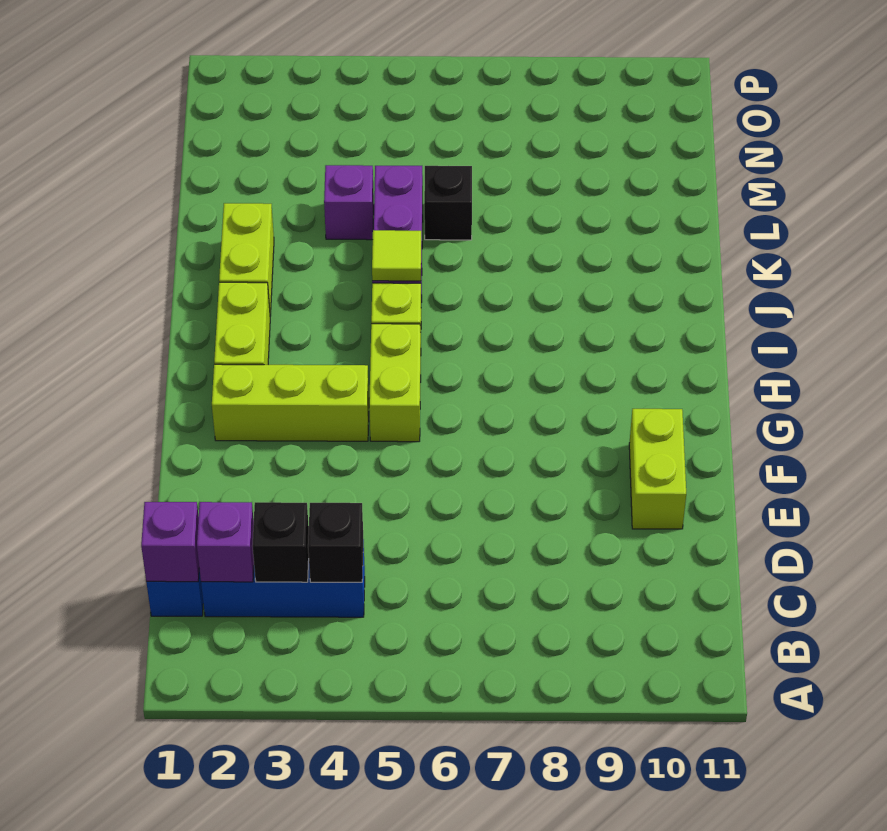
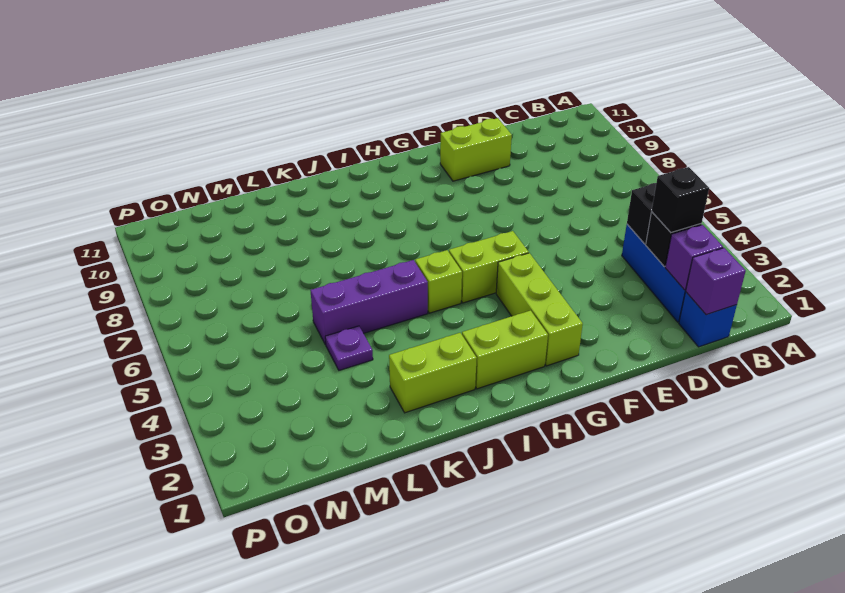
lime 1x1 tile [372,230,421,281] -> none
purple 1x1 brick [324,165,374,240] -> purple 1x1 plate [325,326,373,370]
black 1x1 brick [424,166,472,240] -> black 1x1 brick moved to [652,167,709,233]

